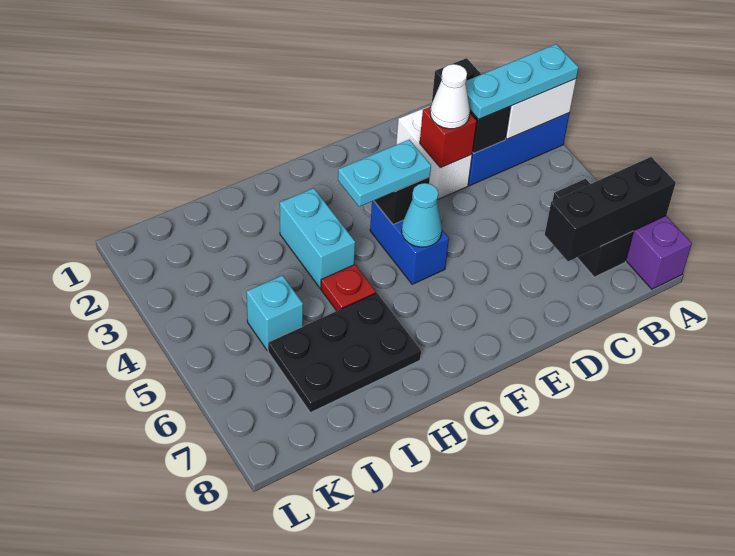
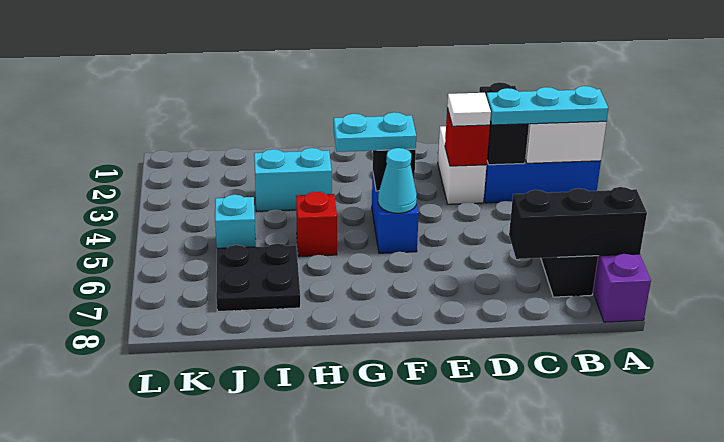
white 1x1 cone [430,64,470,129] -> white 1x1 tile [447,93,491,126]
cyan 1x2 brick [280,188,355,288] -> cyan 1x2 brick turned to [254,148,332,211]
red 1x1 plate [321,265,376,311] -> red 1x1 brick [296,192,337,257]
black 2x3 plate [268,293,421,413] -> black 2x2 plate [216,243,300,311]

